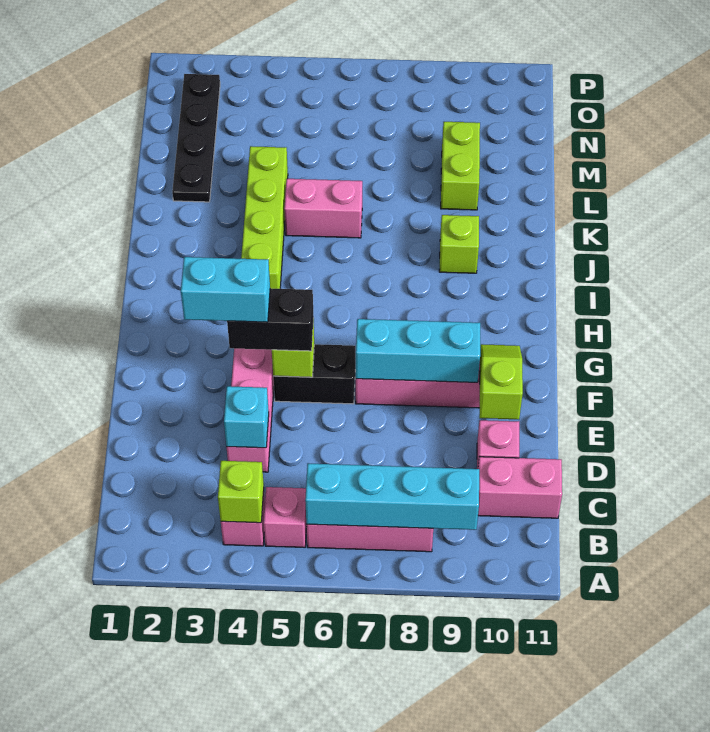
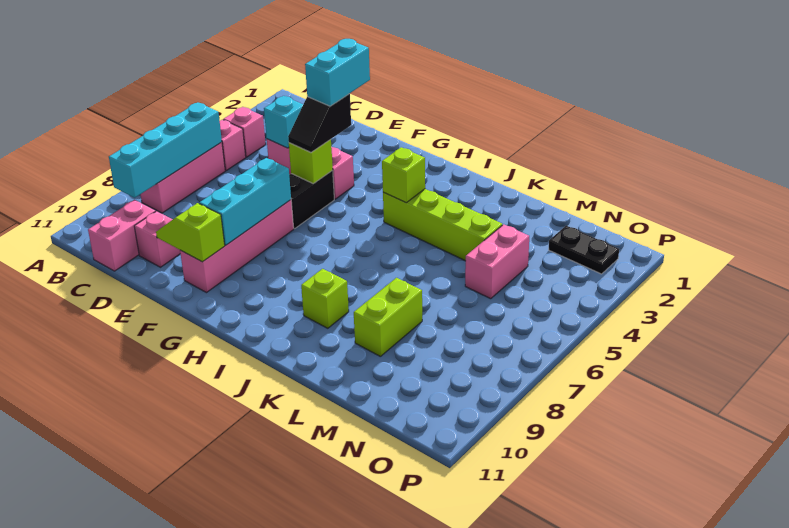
lime 1x1 brick [218,461,264,523] -> lime 1x1 brick moved to [382,147,425,203]
lime 1x2 slope [479,344,523,419] -> lime 1x2 slope turned to [156,203,225,262]
black 1x2 brick [227,288,314,351] -> black 1x2 slope [288,94,351,152]
pink 1x2 brick [284,179,362,238] -> pink 1x2 brick moved to [465,225,529,299]
black 1x4 plate [172,74,220,202] -> black 1x2 plate [549,226,619,274]
lime 1x2 brick [441,122,480,210] -> lime 1x2 brick turned to [354,278,422,356]

